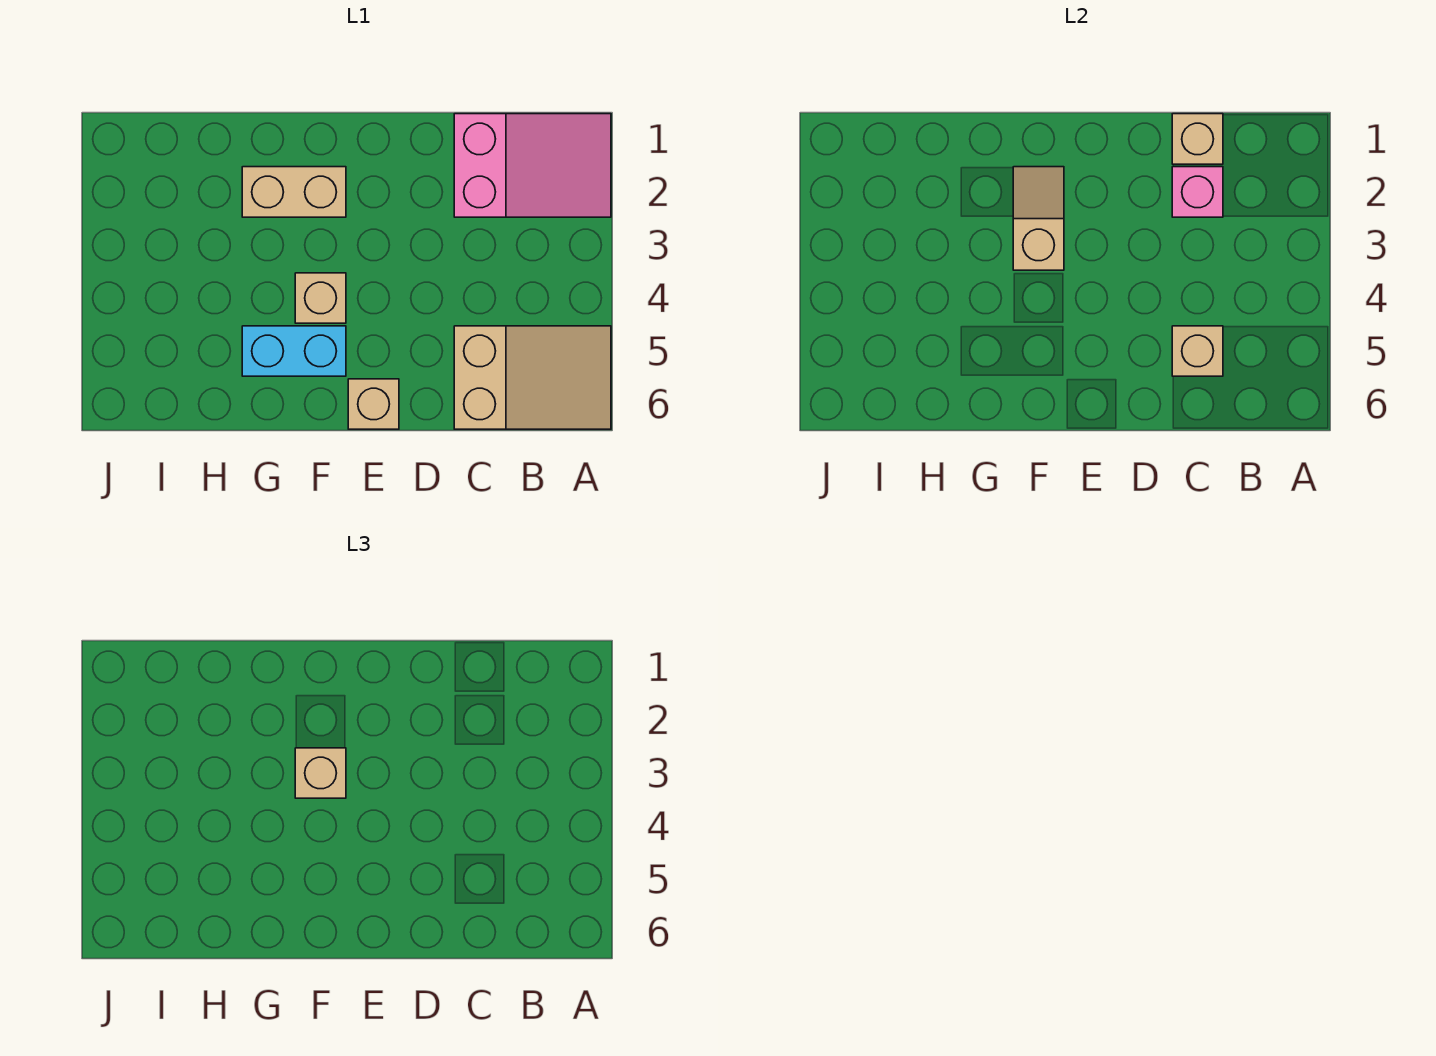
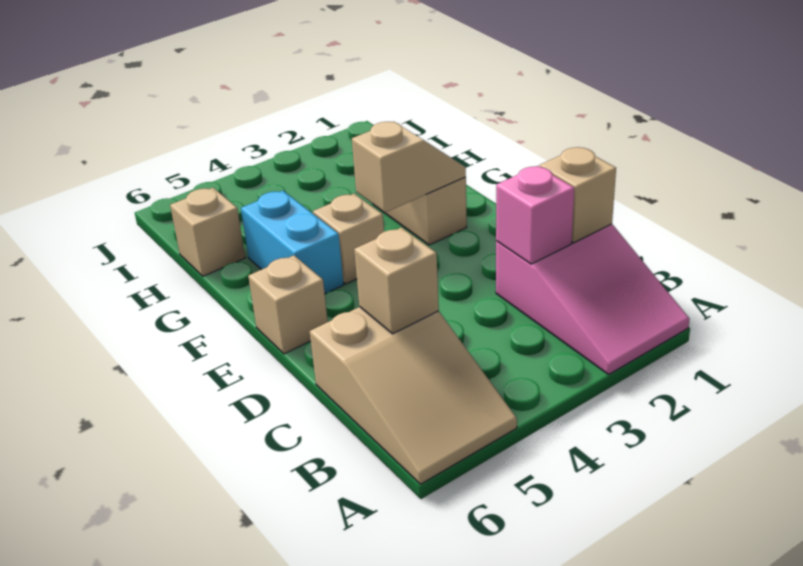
tan 1x1 brick [295,748,346,798] -> tan 1x1 brick moved to [170,188,245,276]

